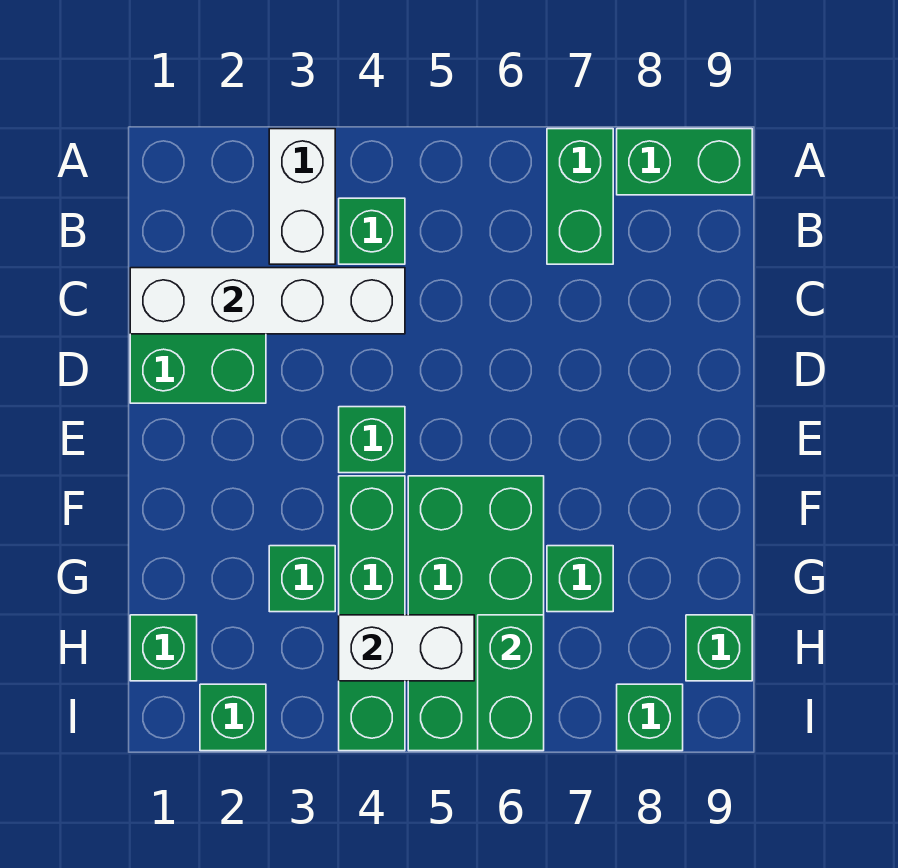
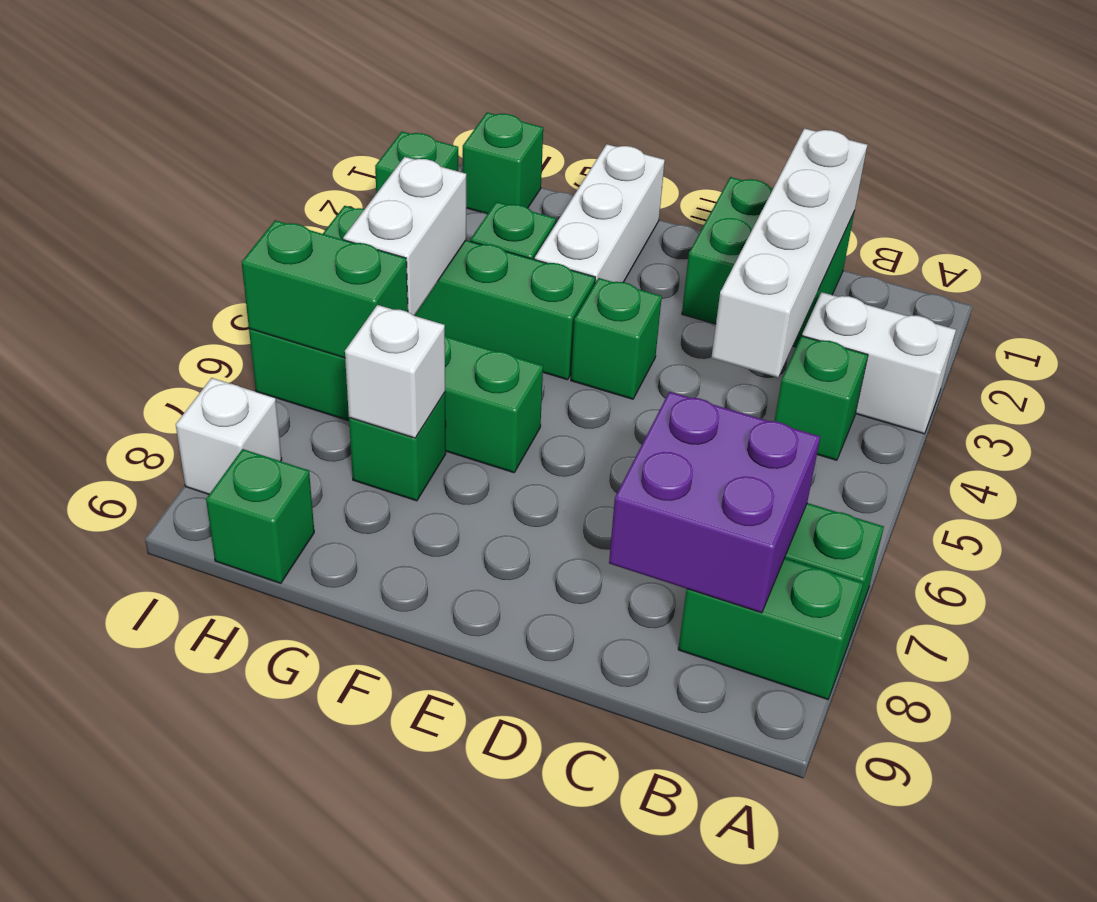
green 1x2 brick [617,129,752,195] -> green 1x2 brick turned to [678,558,863,699]
none -> purple 2x2 brick [609,392,820,613]
none -> white 1x3 brick [535,144,665,283]
green 2x4 brick [408,476,544,751] -> green 1x4 brick [249,329,543,473]
none -> white 1x1 brick [345,305,445,438]
green 1x1 brick [617,684,683,751] -> white 1x1 brick [176,378,282,494]

